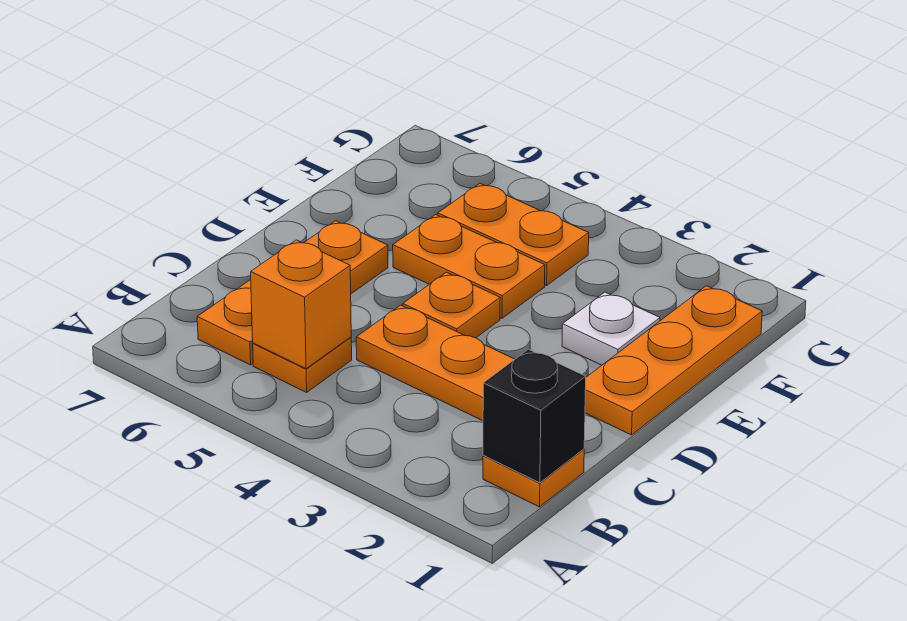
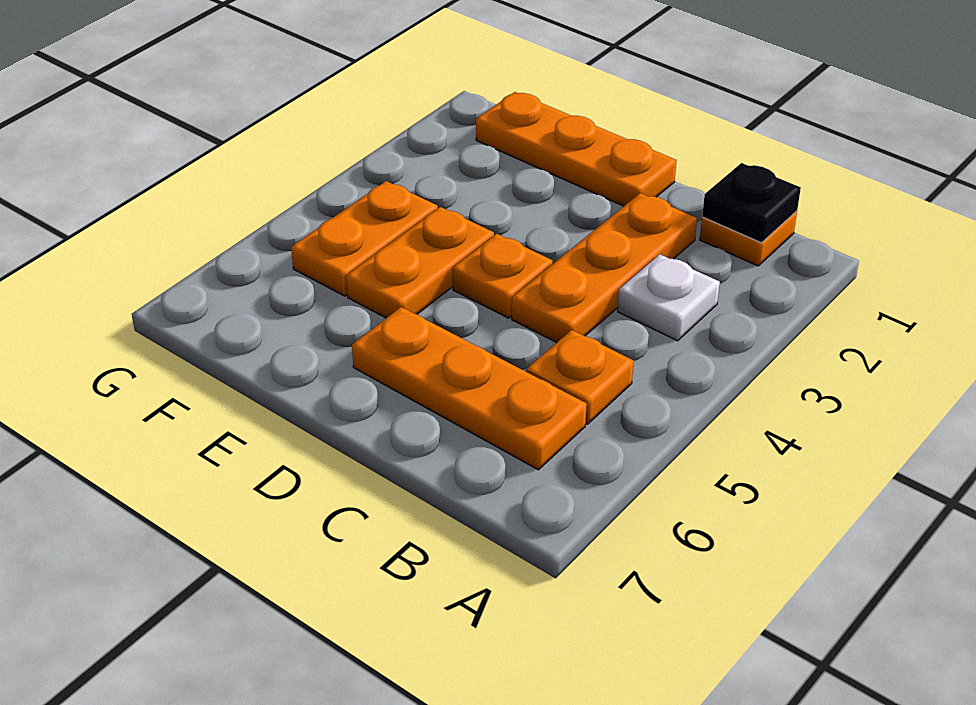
black 1x1 brick [483,349,586,483] -> black 1x1 plate [702,163,801,243]
orange 1x1 brick [251,240,351,369] -> none
white 1x1 plate [562,292,660,365] -> white 1x1 plate moved to [618,254,720,341]

